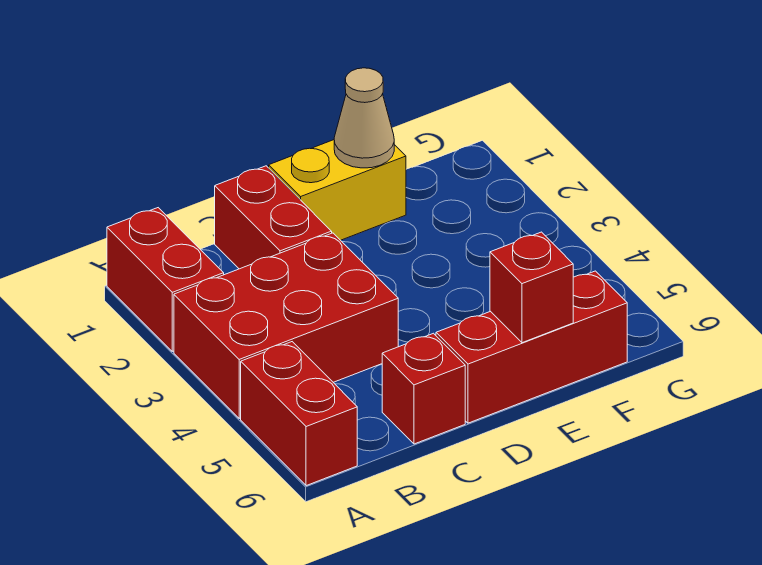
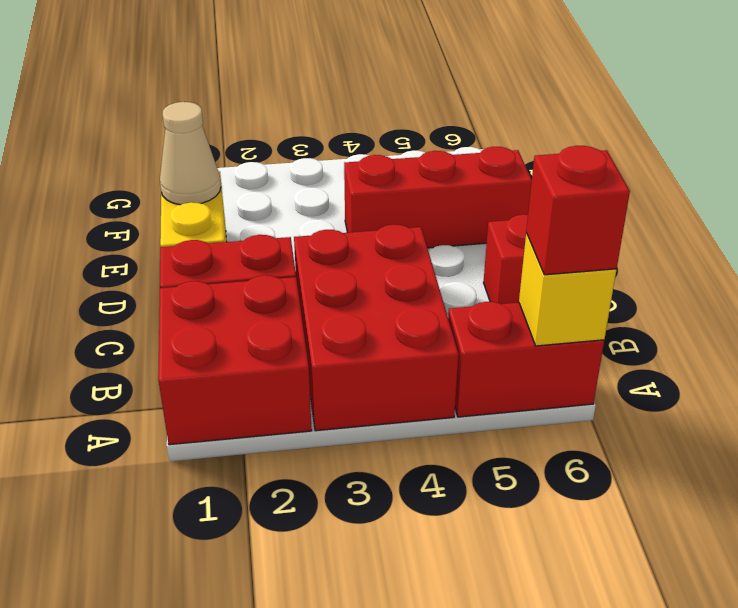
red 1x2 brick [107,208,224,351] -> red 2x2 brick [158,275,312,445]
none -> yellow 1x1 brick [519,233,616,346]
red 1x3 brick [436,271,627,423] -> red 1x3 brick turned to [344,147,532,248]
red 1x1 brick [490,232,573,343] -> red 1x1 brick moved to [526,146,630,275]

